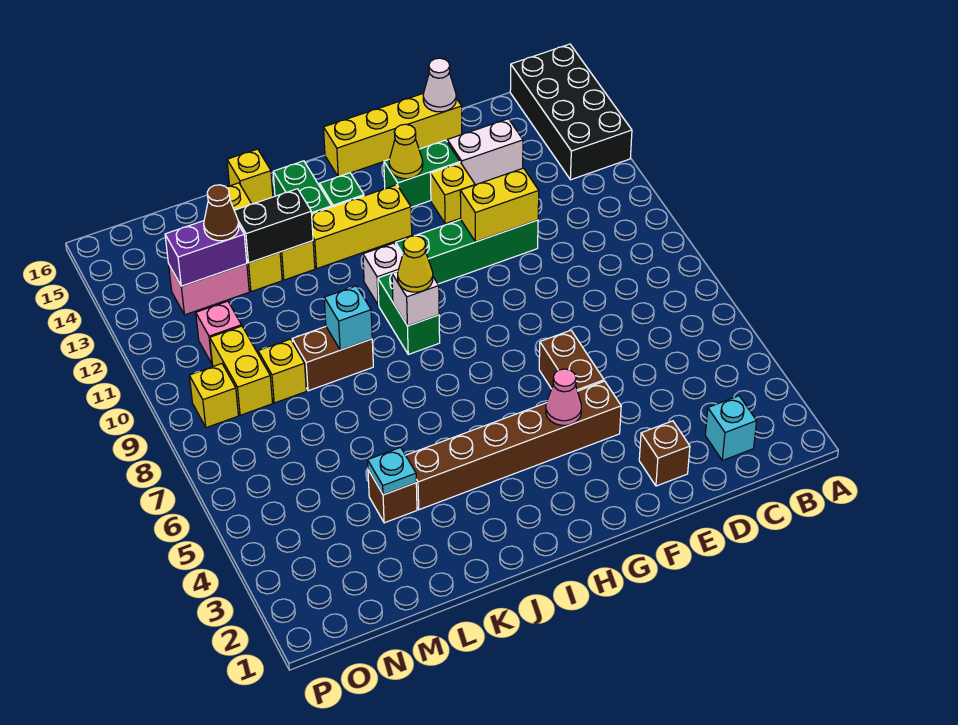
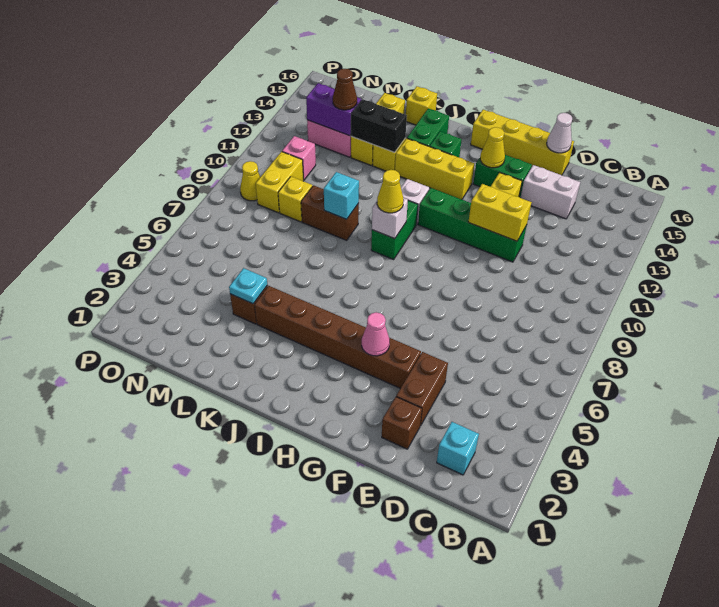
black 2x4 brick [510,44,632,180] -> none
brown 1x2 brick [539,330,604,391] -> brown 1x2 brick moved to [396,352,448,426]
yellow 1x1 brick [189,364,238,428] -> yellow 1x1 cone [240,161,260,201]

